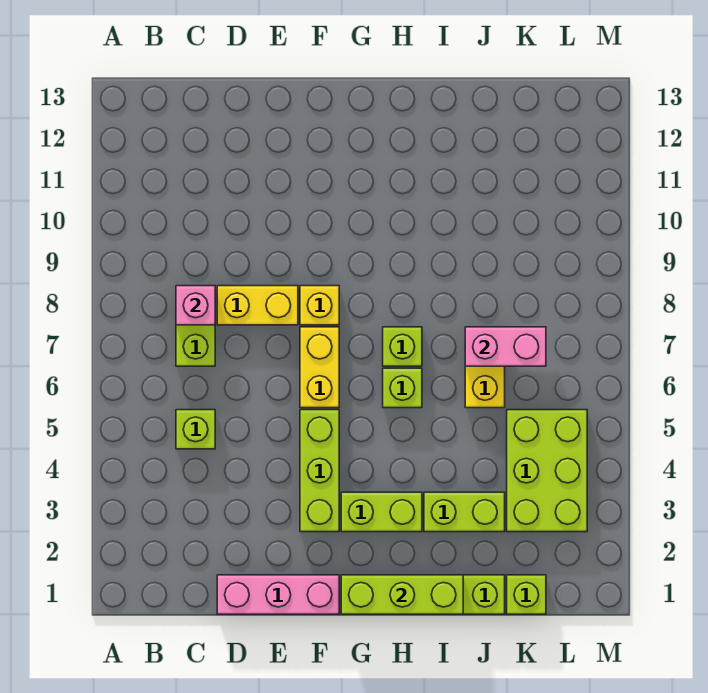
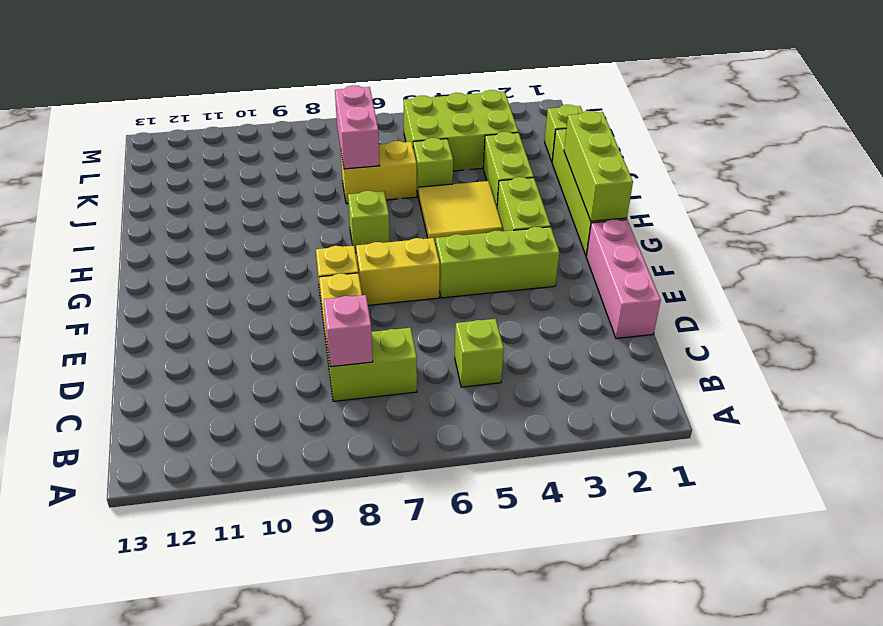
none -> yellow 2x2 tile [419,181,503,244]
lime 1x1 brick [383,368,422,408] -> lime 1x1 brick moved to [413,138,453,197]

